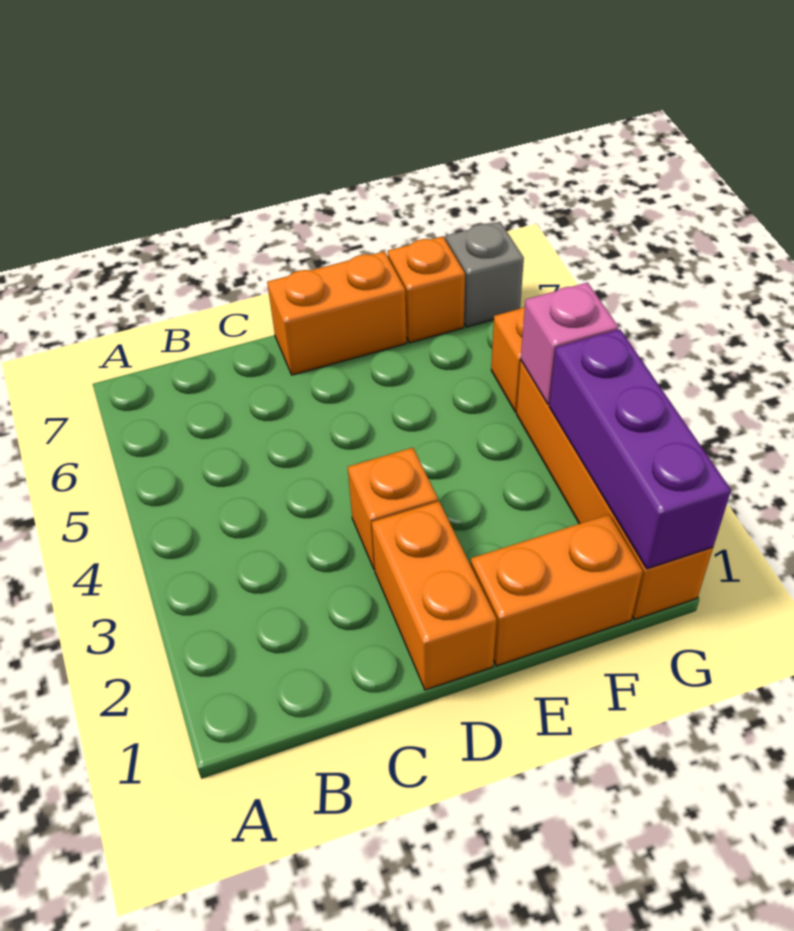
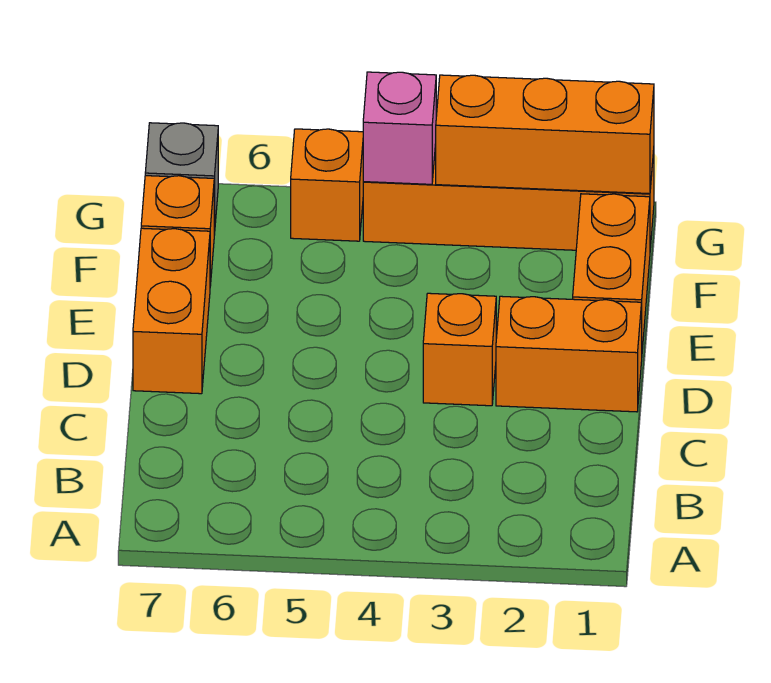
purple 1x3 brick [549,329,731,569] -> orange 1x3 brick [436,75,654,194]

